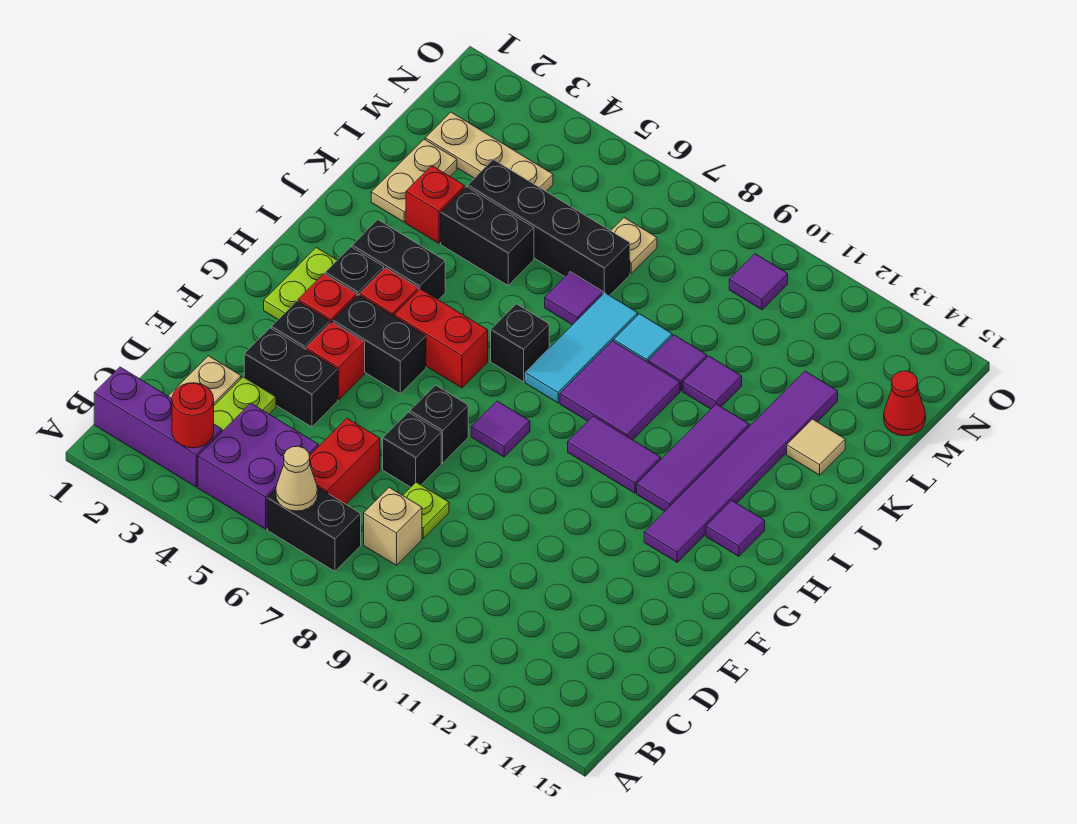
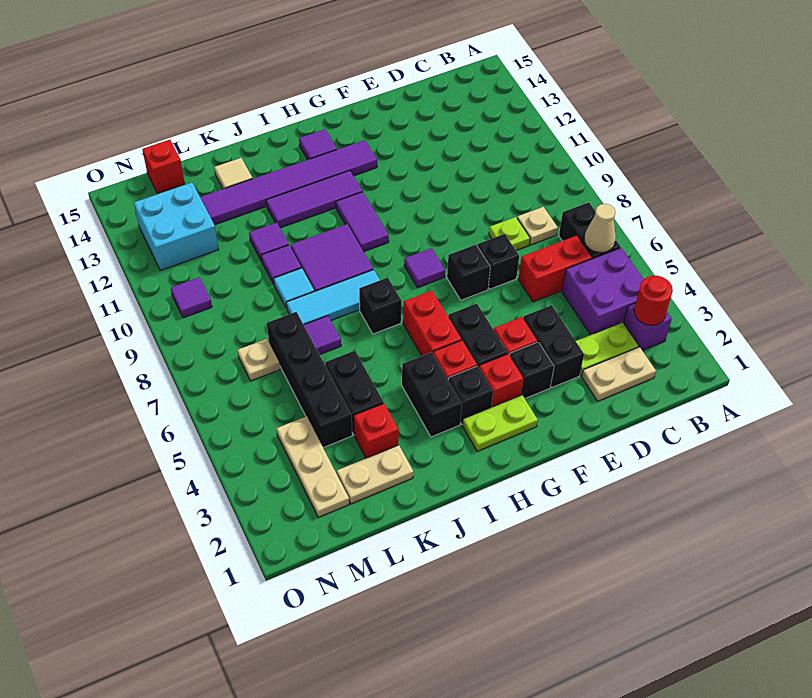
purple 1x3 brick [94,367,222,487] -> purple 1x1 brick [624,303,672,351]
tan 1x1 brick [364,487,422,565] -> tan 1x1 plate [517,207,558,245]
none -> cyan 2x2 brick [134,183,219,271]
red 1x1 cone [884,371,926,436] -> red 1x1 brick [142,140,185,193]

